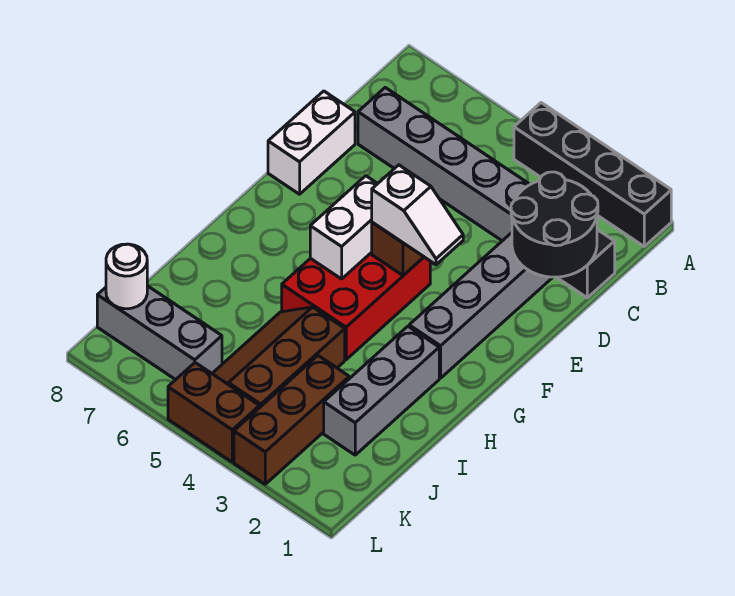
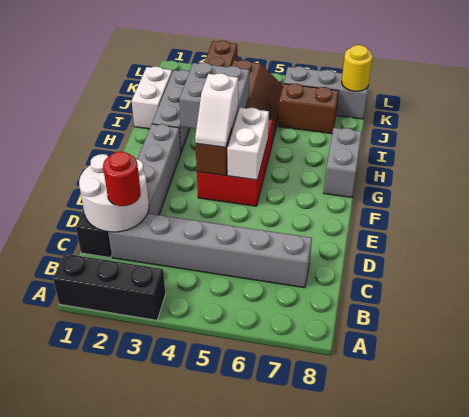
black 1x4 brick [514,103,671,246] -> black 1x3 brick [53,254,166,320]
black 2x2 round brick [511,172,598,277] -> white 2x2 round brick [79,154,149,232]
none -> red 1x1 round brick [103,152,141,206]
white 1x2 brick [268,91,355,194] -> white 1x2 brick moved to [132,67,172,129]
white 1x2 slope [372,165,463,265] -> white 1x2 slope turned to [195,73,238,147]
none -> grey 1x2 brick [324,128,362,197]
none -> grey 2x2 brick [179,63,250,131]
white 1x1 round brick [106,244,147,309] -> yellow 1x1 round brick [342,45,373,91]
brown 1x2 brick [168,363,259,462] -> brown 1x2 brick moved to [278,84,338,134]

